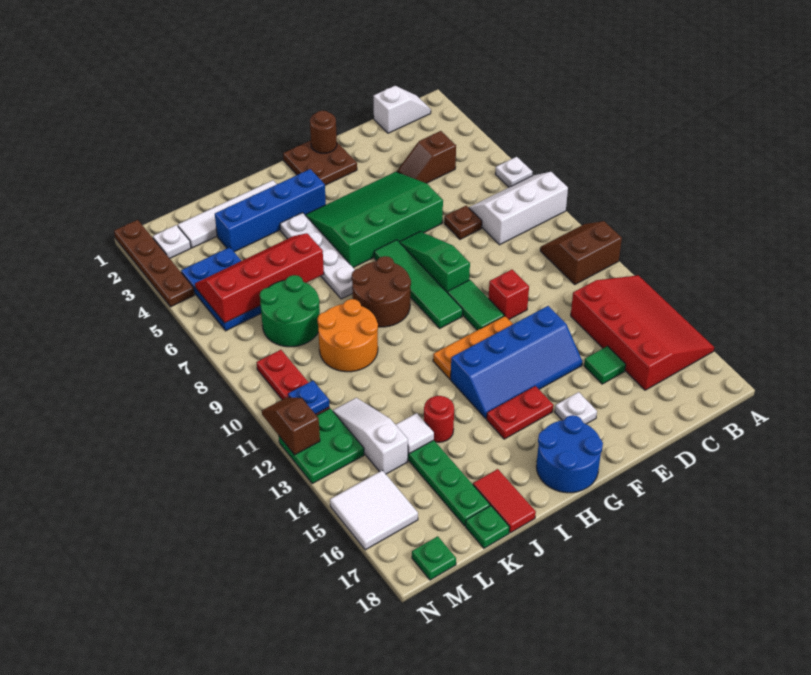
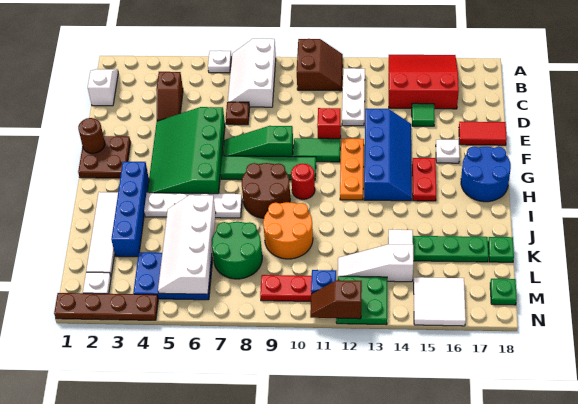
brown 2x2 slope [540,221,622,284] -> brown 2x2 slope turned to [297,39,343,91]
red 3x4 slope [571,275,714,390] -> red 3x3 slope [389,55,459,109]
none -> white 1x3 plate [342,68,365,126]
red 2x4 slope [195,233,324,323] -> white 2x4 slope [158,195,216,294]
red 1x1 round brick [424,396,454,442] -> red 1x1 round brick moved to [291,164,315,199]
red 1x2 tile [473,469,536,533] -> red 1x2 tile moved to [459,122,507,145]

